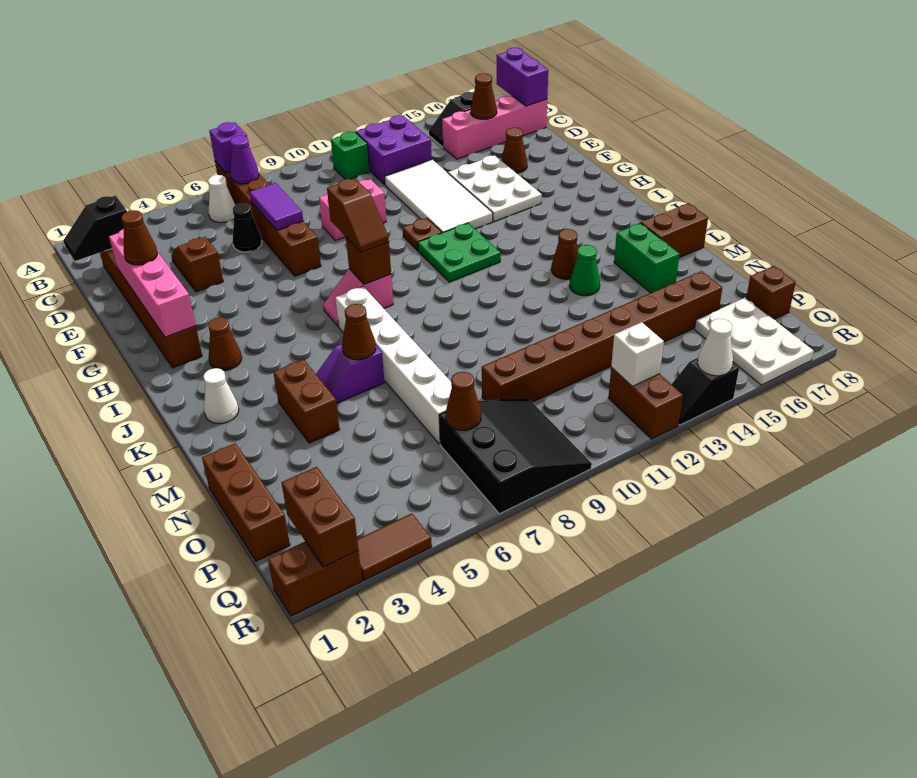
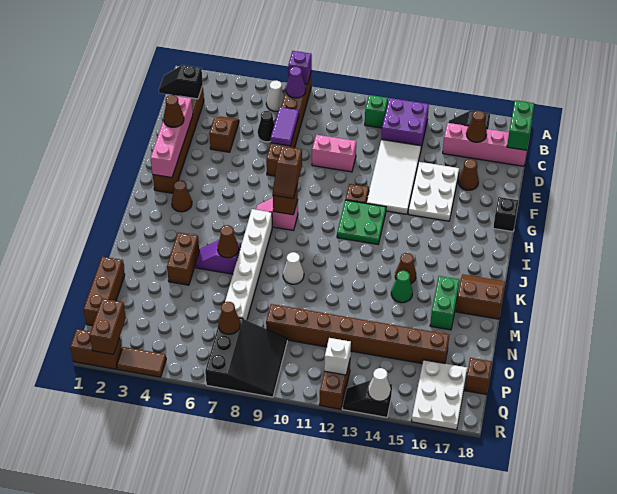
purple 1x2 brick [497,48,548,106] -> green 1x2 brick [507,100,535,150]
none -> black 1x1 brick [493,197,519,232]
white 1x1 cone [203,368,239,424] -> white 1x1 cone moved to [283,252,304,284]

